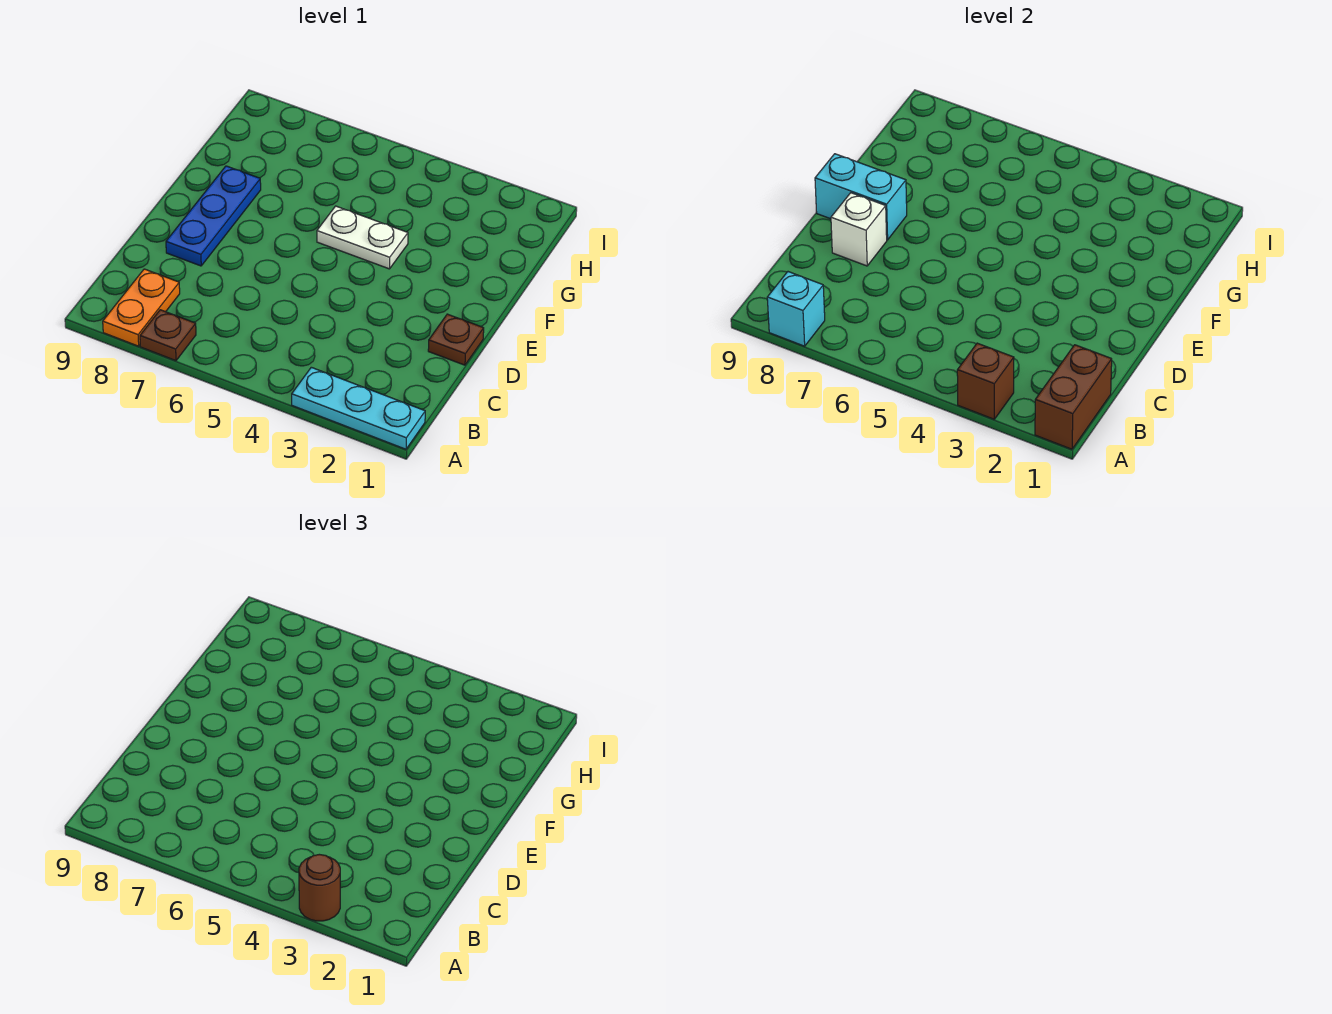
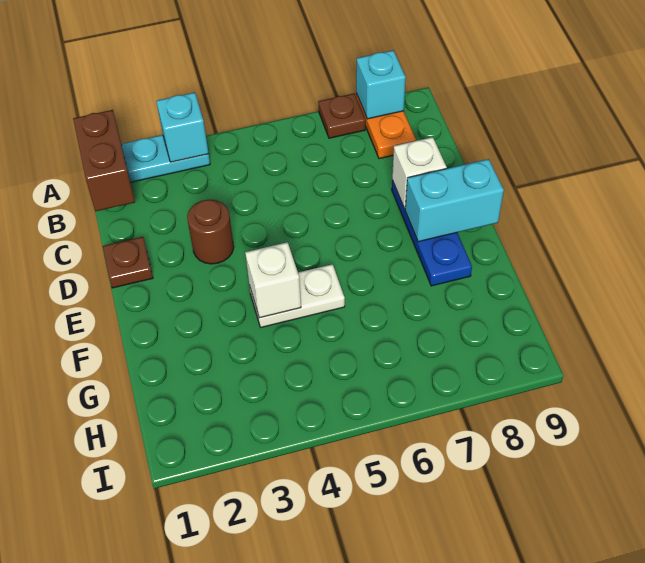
brown 1x1 brick [957,343,1014,419] -> cyan 1x1 brick [156,92,209,162]
brown 1x1 round brick [299,854,340,921] -> brown 1x1 round brick moved to [187,200,234,264]
none -> white 1x1 brick [245,242,301,318]

